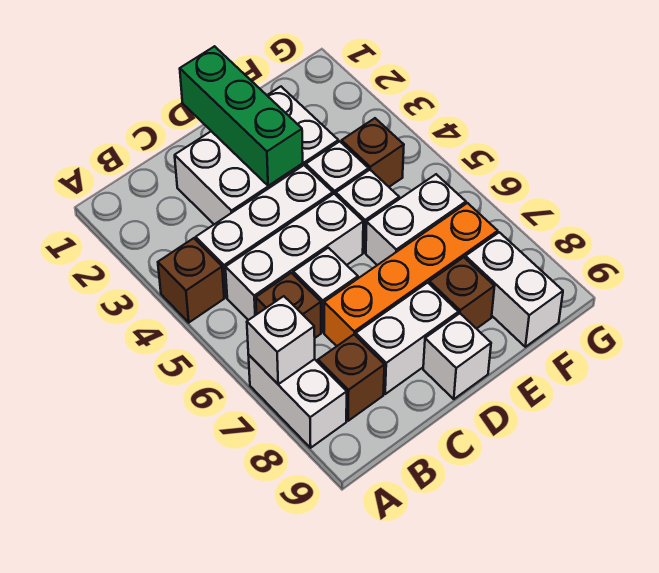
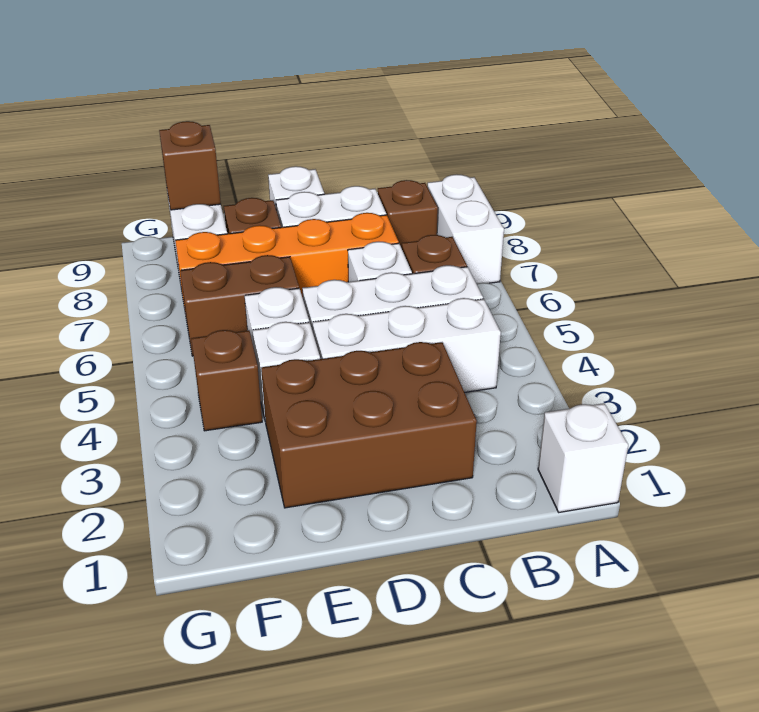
brown 1x1 brick [158,238,224,323] -> brown 1x1 brick moved to [159,121,221,210]
white 1x1 brick [247,296,315,384] -> white 1x1 brick moved to [538,403,628,512]
white 2x3 brick [175,87,338,224] -> brown 2x3 brick [261,342,477,508]
green 1x3 brick [180,46,303,186] -> none
white 1x2 brick [366,174,466,265] -> brown 1x2 brick [180,255,299,356]

